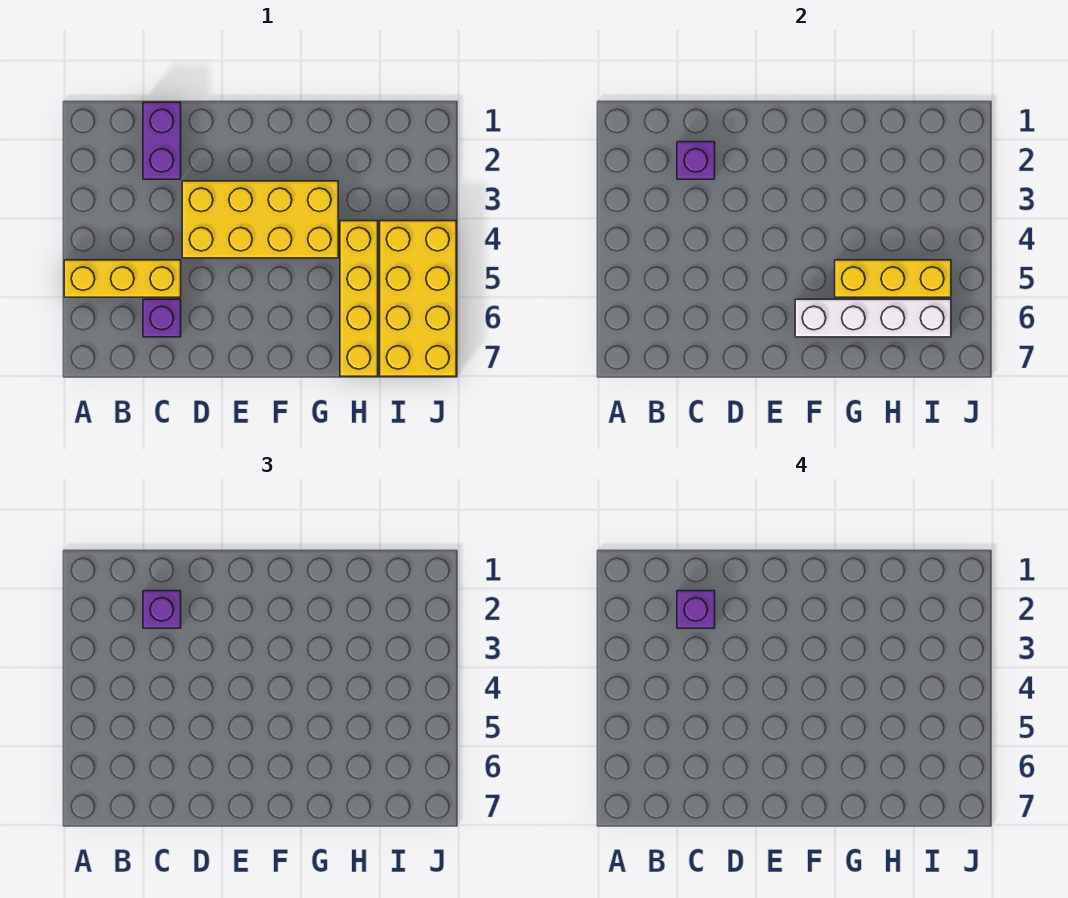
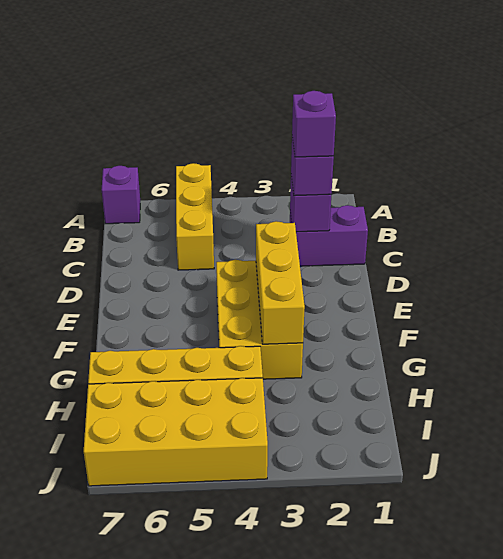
purple 1x1 brick [143,299,181,337] -> purple 1x1 brick moved to [102,166,140,224]
yellow 2x4 brick [182,181,338,258] -> yellow 2x3 brick [216,260,303,379]
white 1x4 brick [795,299,951,337] -> none
yellow 1x3 brick [835,260,951,297] -> yellow 1x3 brick moved to [256,221,305,344]

